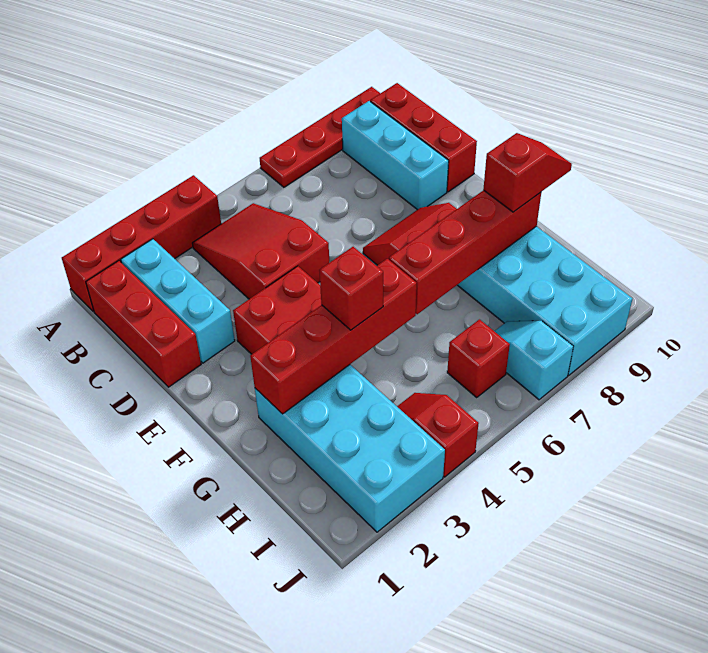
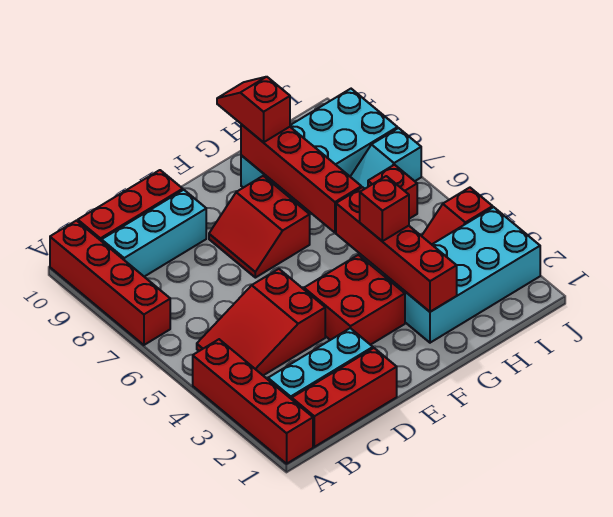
red 1x4 plate [260,87,380,187] -> red 1x4 brick [50,221,170,345]

